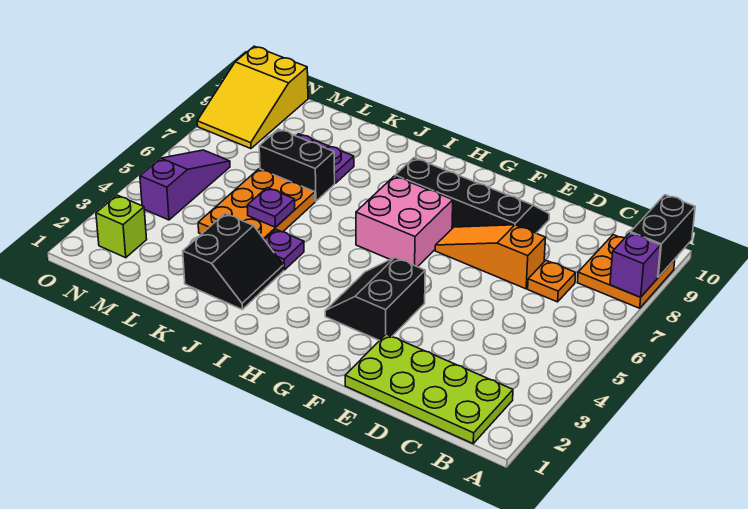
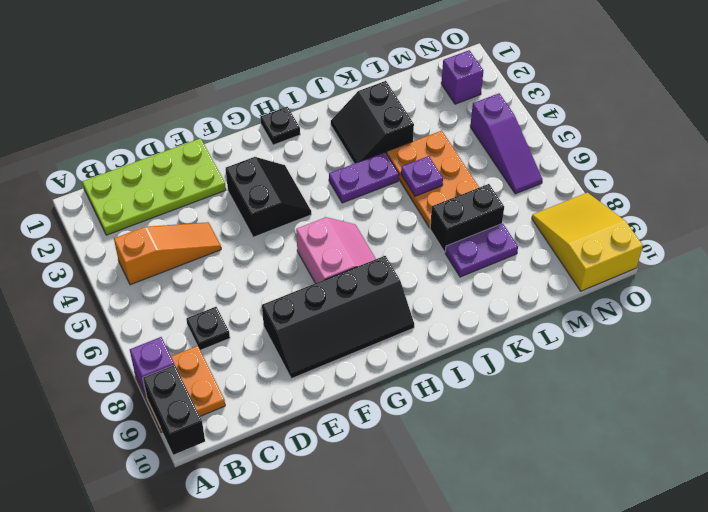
orange 1x1 plate [528,260,576,302] -> black 1x1 plate [186,307,230,350]
orange 1x3 slope [435,225,546,289] -> orange 1x3 slope moved to [114,222,221,285]
pink 2x2 brick [356,176,453,267] -> pink 2x2 slope [296,217,376,283]
none -> black 1x1 plate [260,107,300,145]
purple 1x1 plate [265,230,304,270] -> purple 1x2 plate [329,152,399,203]
lime 1x1 brick [96,195,147,258] -> purple 1x1 brick [441,50,483,104]

